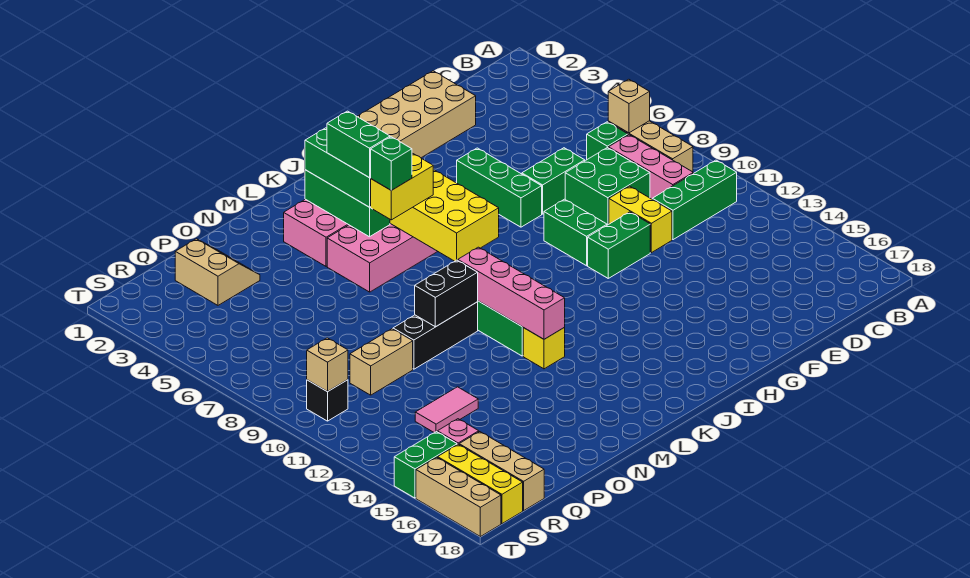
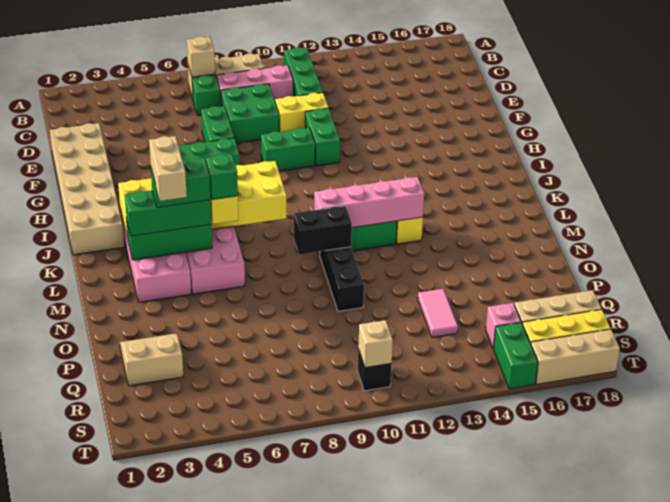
black 1x2 brick [415,260,478,327] -> black 1x2 brick turned to [294,206,352,254]
tan 1x2 brick [350,329,413,395] -> tan 1x2 brick moved to [149,136,187,201]

